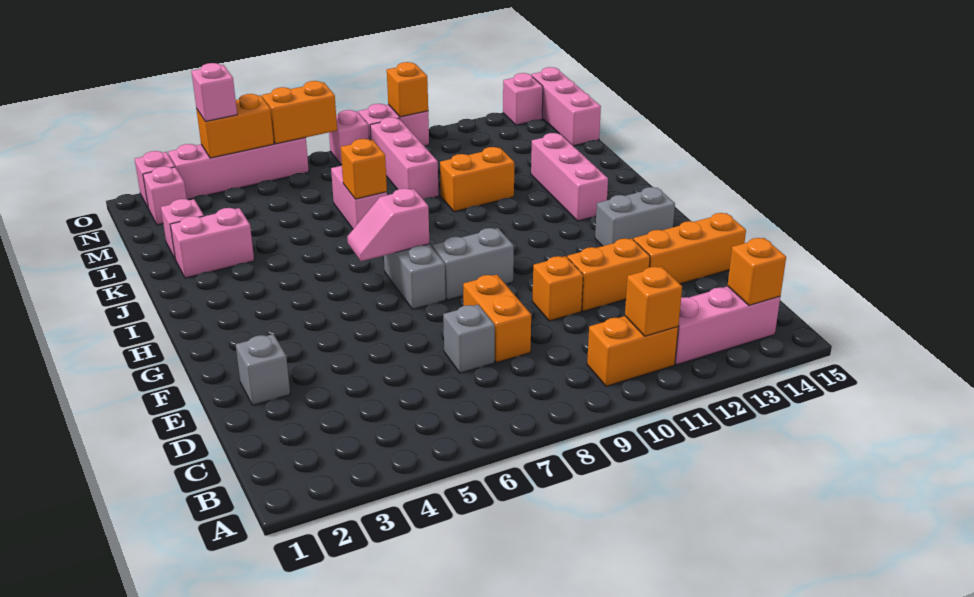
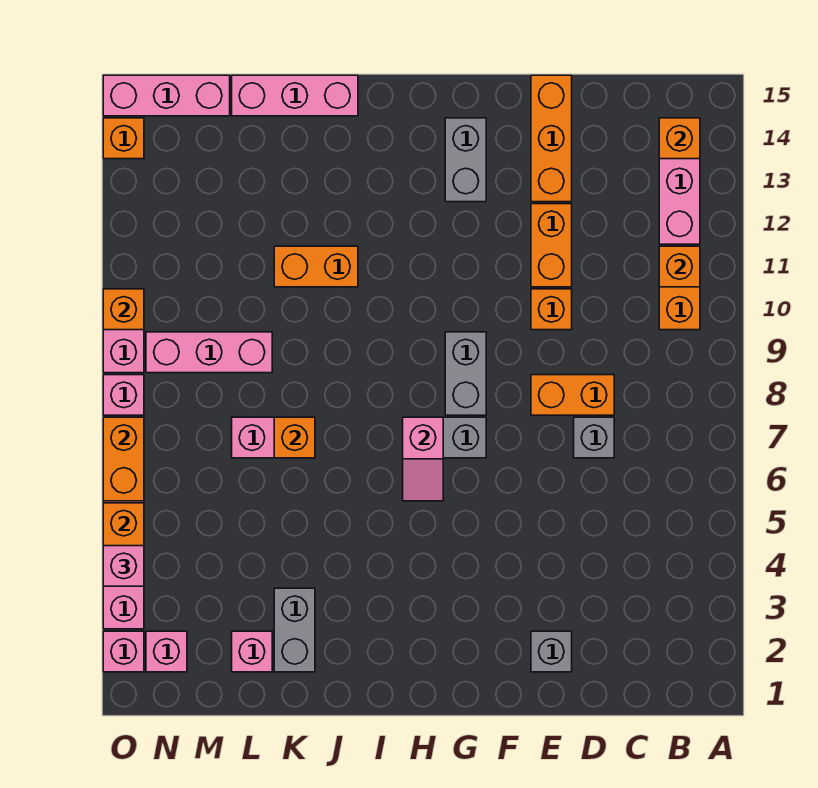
pink 1x3 brick [531,133,608,221] -> pink 1x3 brick moved to [232,75,358,116]
pink 1x2 brick [170,208,254,278] -> grey 1x2 brick [274,588,315,672]
orange 1x2 brick [440,147,514,212] -> orange 1x2 brick turned to [274,246,358,287]
pink 1x1 brick [503,73,543,125] -> orange 1x1 brick [103,118,144,159]

